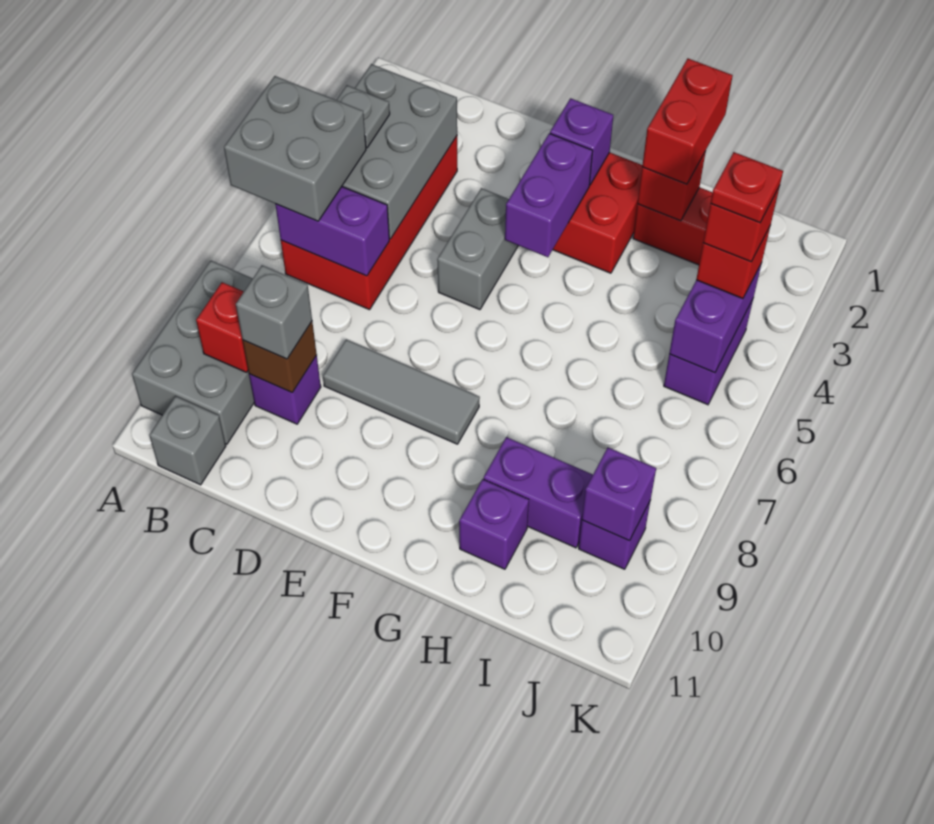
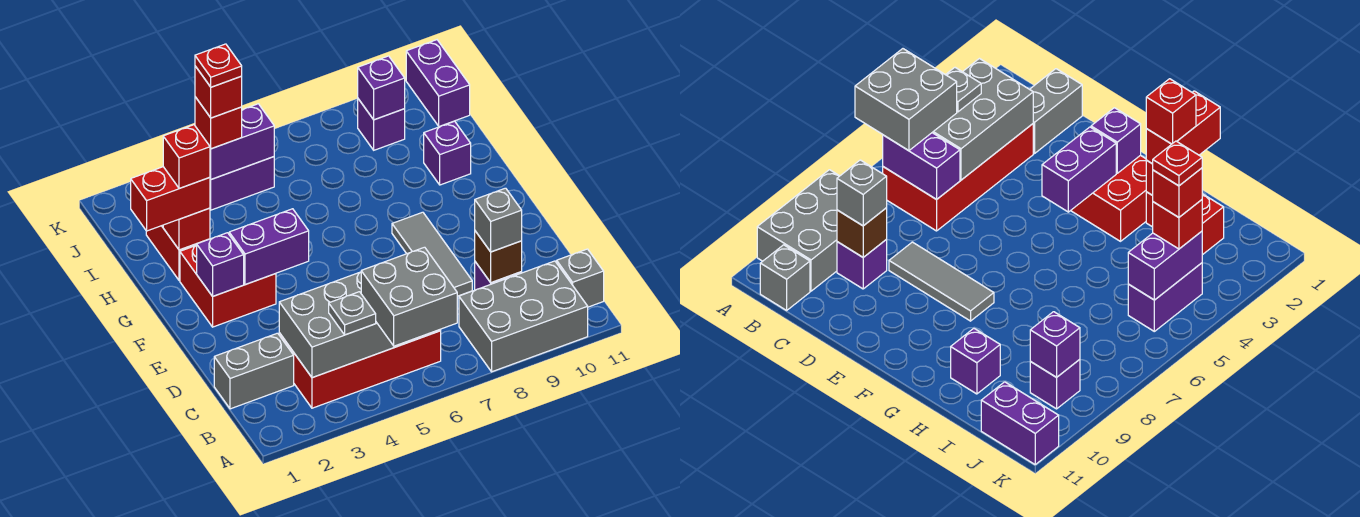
red 1x1 brick [196,282,248,372] -> red 1x1 brick moved to [163,125,210,188]
grey 1x2 brick [437,188,518,310] -> grey 1x2 brick moved to [214,333,294,409]
purple 1x2 brick [484,437,593,548] -> purple 1x2 brick moved to [406,40,470,127]

